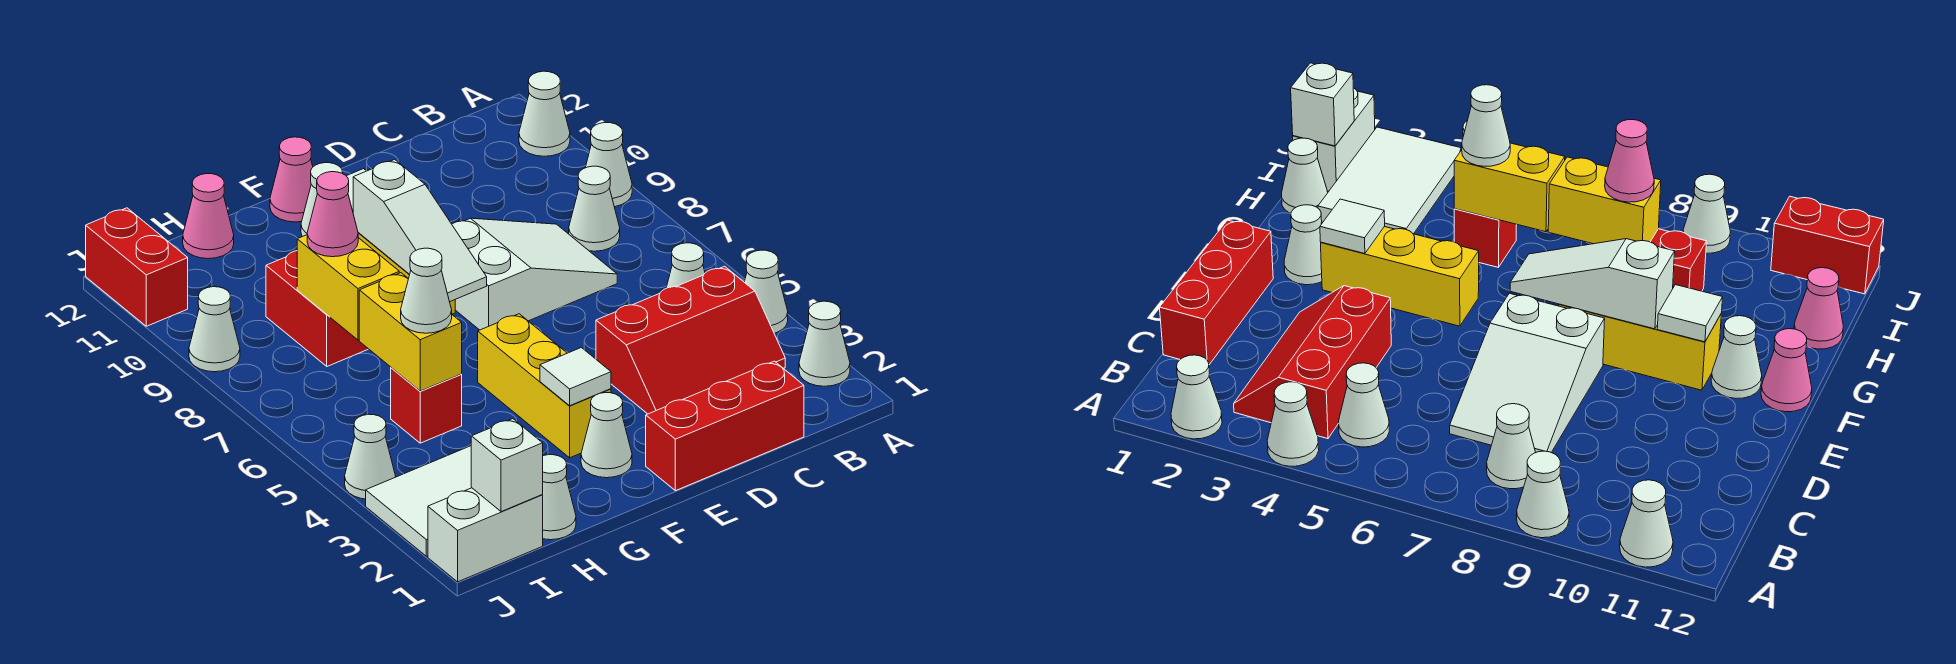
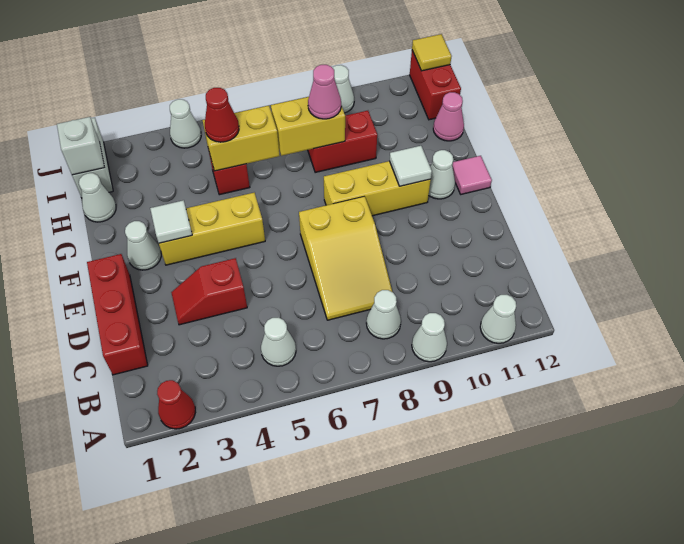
white 1x1 cone [799,301,850,386] -> red 1x1 cone [157,380,195,429]
white 1x1 cone [744,250,788,333] -> none
red 2x3 slope [596,266,785,414] -> red 1x2 slope [171,258,247,325]
white 2x3 slope [452,218,617,330] -> yellow 2x3 slope [299,196,392,320]
white 1x3 slope [353,159,487,302] -> none
pink 1x1 cone [270,137,313,222] -> pink 1x1 tile [452,156,492,194]
white 2x3 tile [366,446,472,556] -> none
white 1x1 cone [401,248,452,333] -> red 1x1 cone [205,88,239,142]
red 1x2 brick [86,208,188,326] -> red 1x2 brick turned to [410,51,461,120]
none -> yellow 1x1 tile [412,34,452,71]

